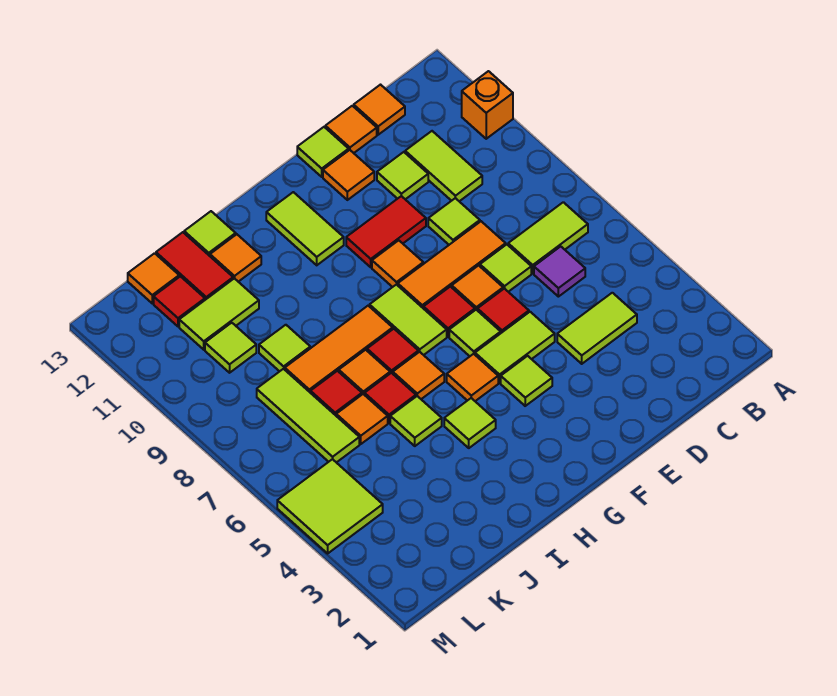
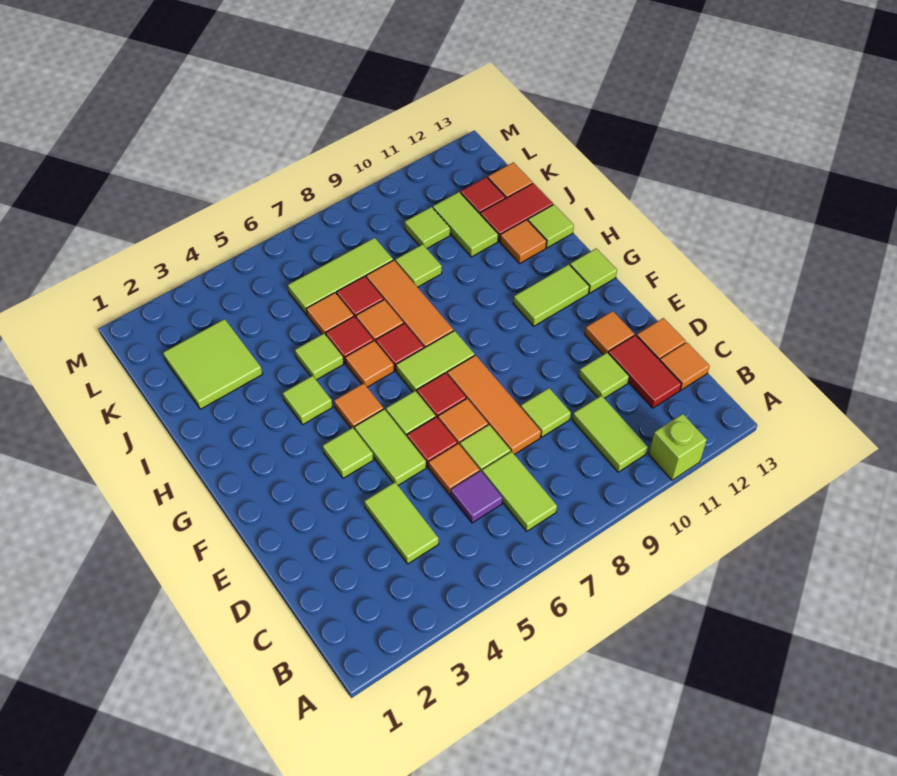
orange 1x1 brick [462,71,513,139] -> lime 1x1 brick [649,414,707,480]
lime 1x2 tile [405,131,482,201] -> lime 1x2 tile turned to [573,395,648,472]
red 1x2 tile [346,196,426,267] -> red 1x2 tile moved to [608,335,681,408]
lime 1x1 tile [297,127,349,177] -> lime 1x1 tile moved to [570,248,617,293]
orange 1x1 tile [372,240,423,287] -> orange 1x1 tile moved to [429,443,480,495]
lime 2x2 tile [277,459,383,553] -> lime 2x2 tile moved to [163,319,262,409]

